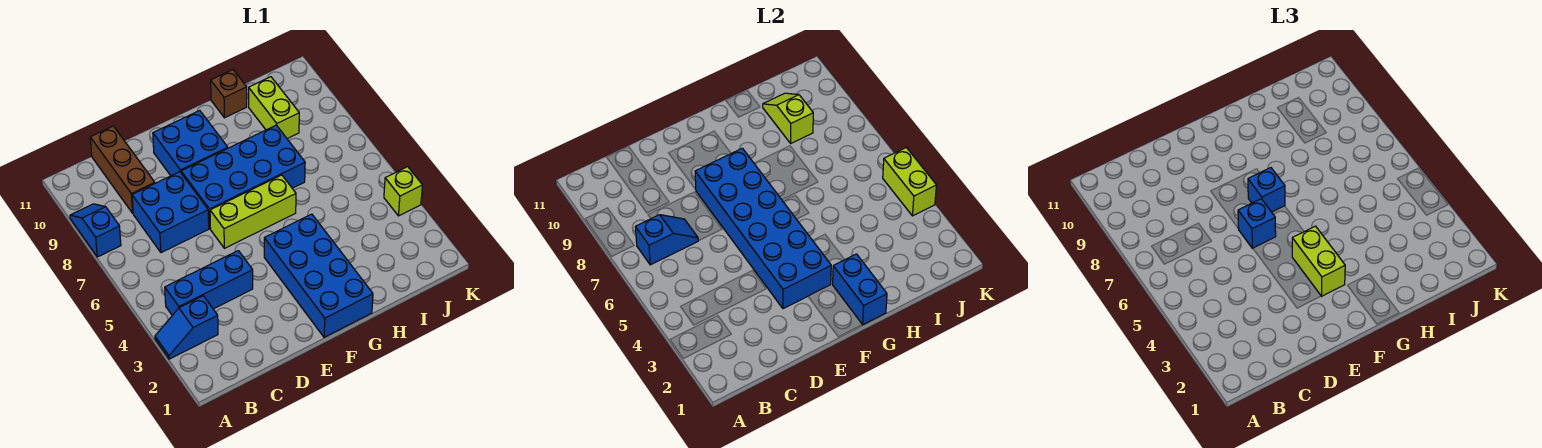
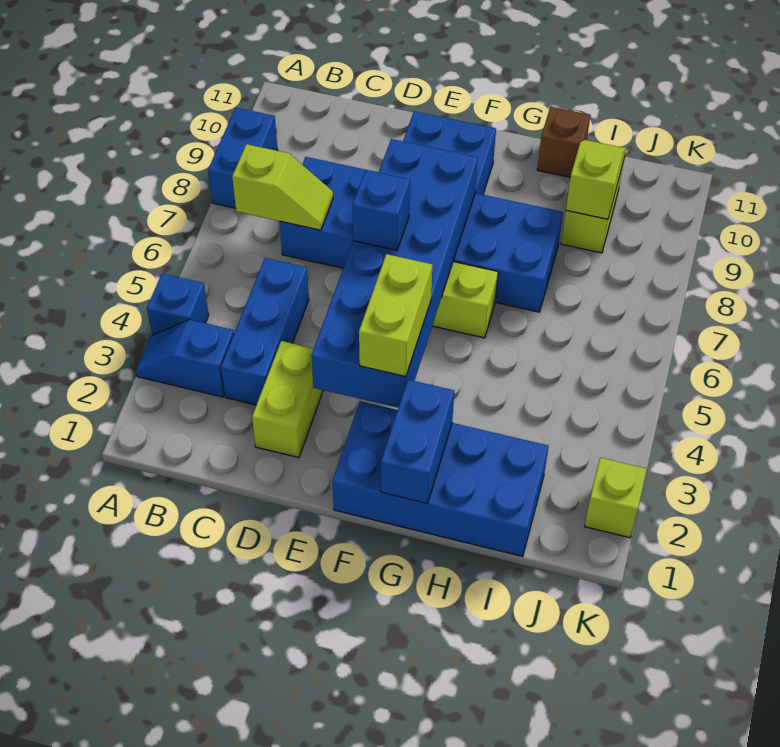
blue 1x2 slope [70,204,121,257] -> blue 1x2 brick [208,108,277,208]
blue 1x3 brick [165,251,253,315] -> blue 1x3 brick turned to [221,258,309,405]
blue 1x2 slope [635,215,698,265] -> lime 1x2 slope [232,144,333,230]
brown 1x3 brick [90,126,155,213] -> none
blue 2x4 brick [264,214,373,337] -> blue 2x4 brick turned to [332,401,549,557]
blue 1x1 brick [1248,168,1285,212] -> blue 1x1 brick moved to [147,273,209,335]
lime 1x1 brick [384,167,422,216] -> lime 1x1 brick moved to [585,458,647,538]
lime 1x2 brick [883,148,936,216] -> lime 1x2 brick moved to [252,341,323,458]

